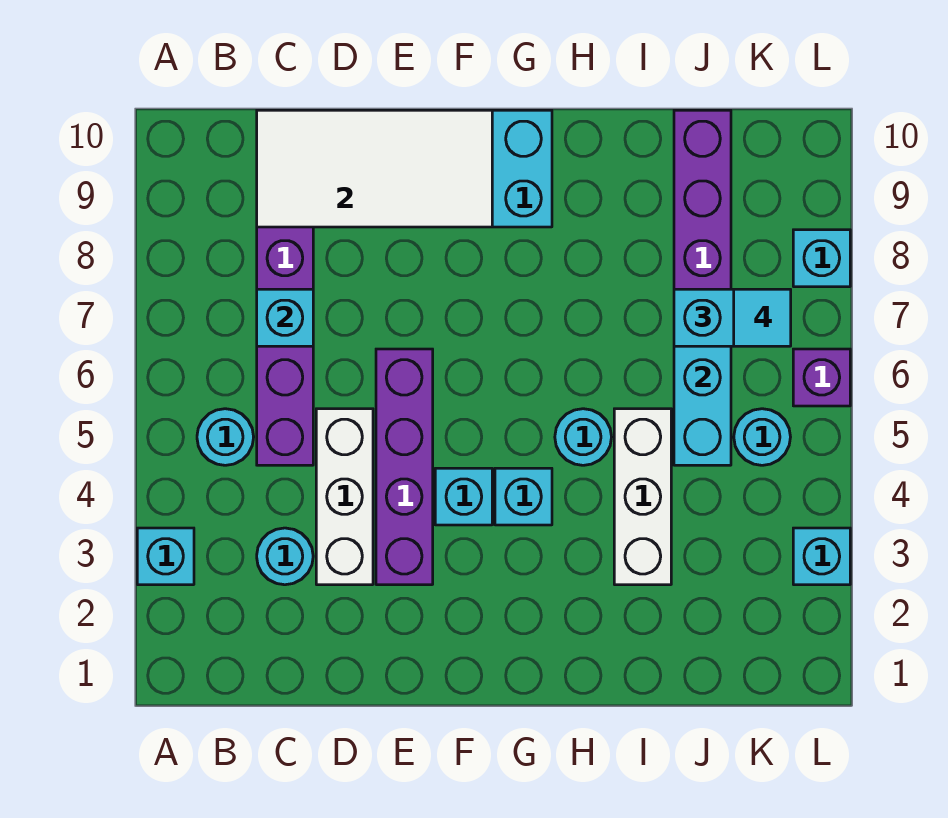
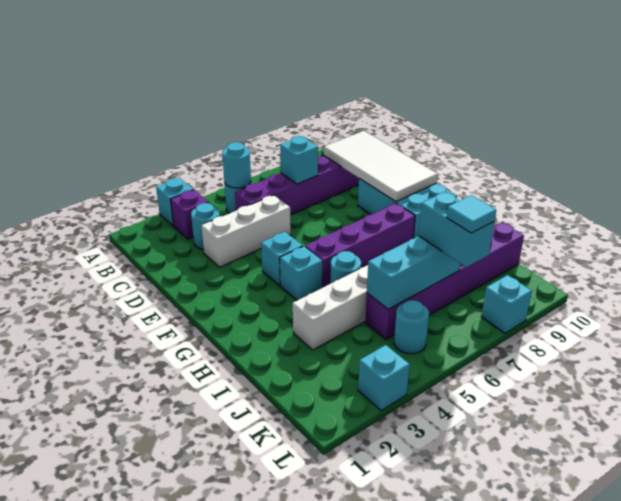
none -> cyan 1x1 round brick [222,142,251,188]
purple 1x4 brick [376,349,433,585] -> purple 1x4 brick moved to [305,203,415,288]
purple 1x1 brick [793,349,850,406] -> purple 1x1 brick moved to [171,190,209,239]

